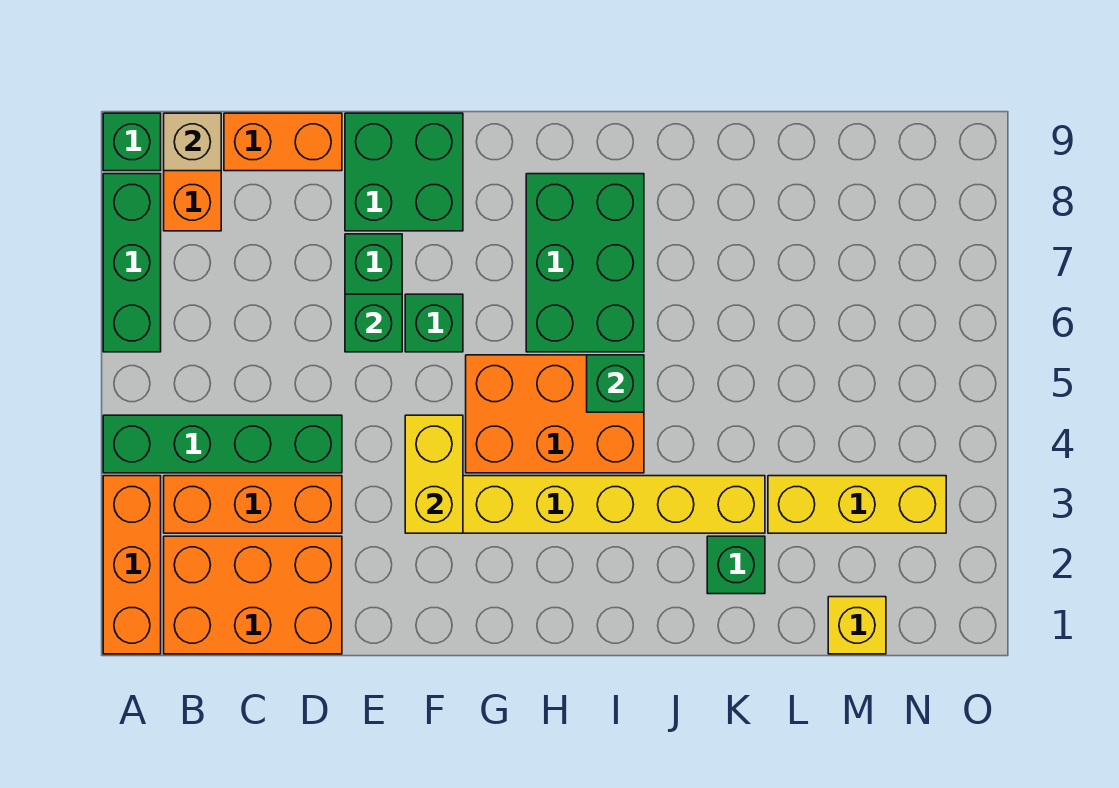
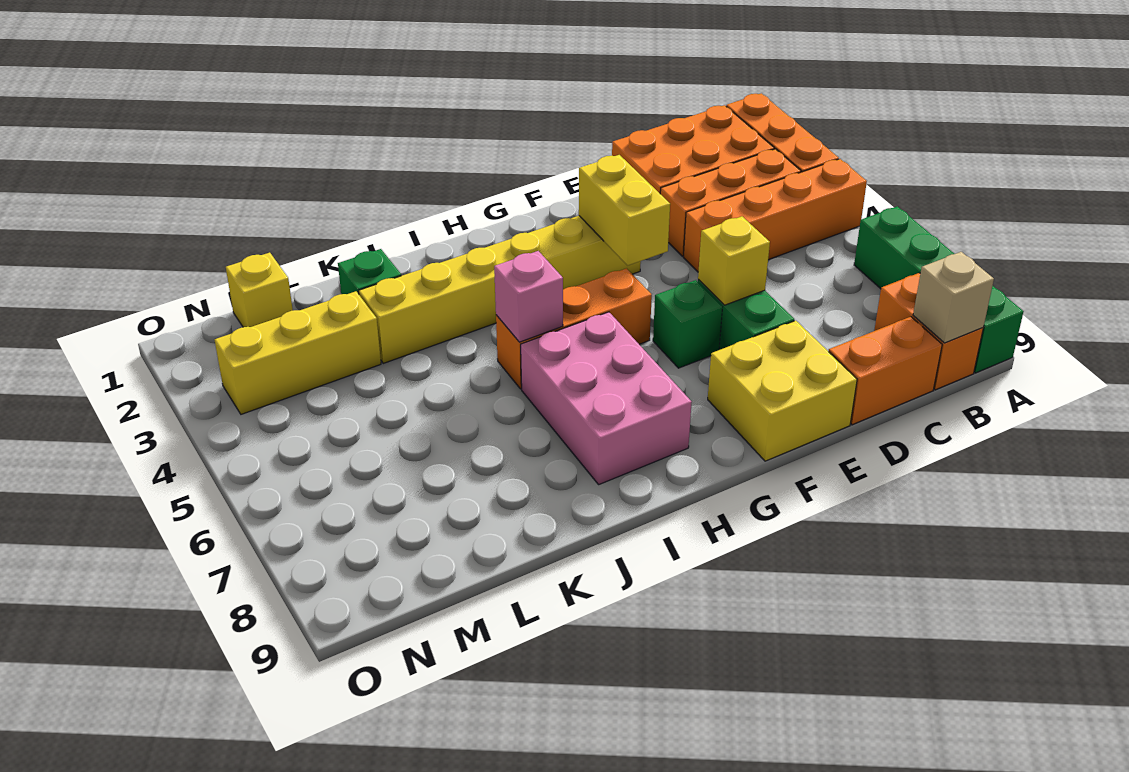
green 1x4 brick [103,415,342,473] -> orange 1x4 brick [683,159,867,272]
green 1x1 brick [345,294,402,352] -> yellow 1x1 brick [698,216,770,305]
green 2x2 brick [345,113,463,231] -> yellow 2x2 brick [708,321,857,461]
orange 2x3 brick [466,355,644,473] -> orange 1x3 brick [496,268,652,389]
green 2x3 brick [526,174,644,352] -> pink 2x3 brick [521,312,692,484]
green 1x1 brick [587,355,644,412] -> pink 1x1 brick [494,251,563,342]

